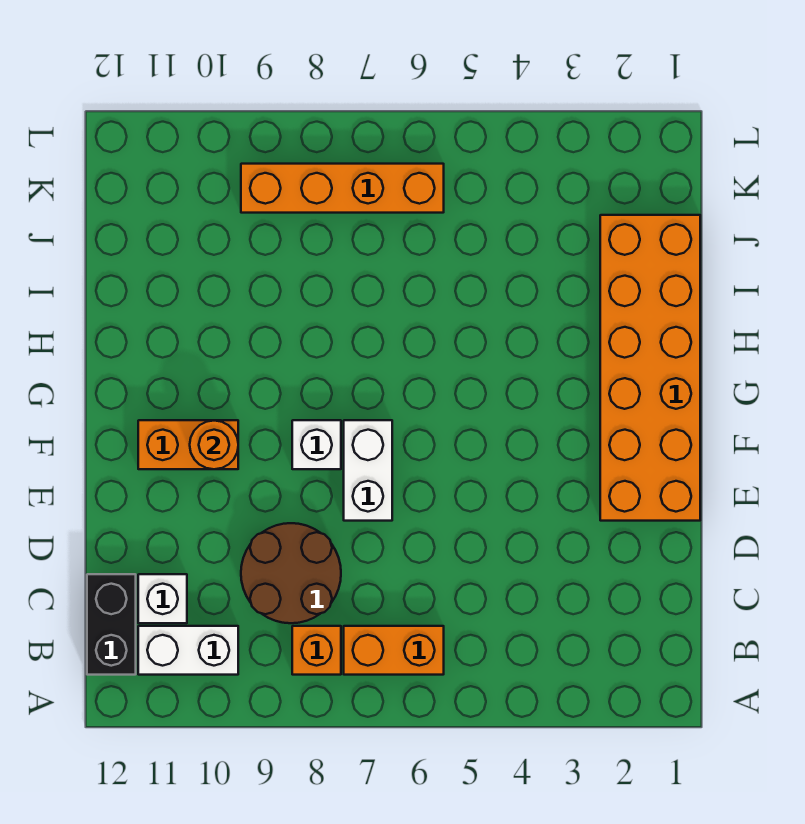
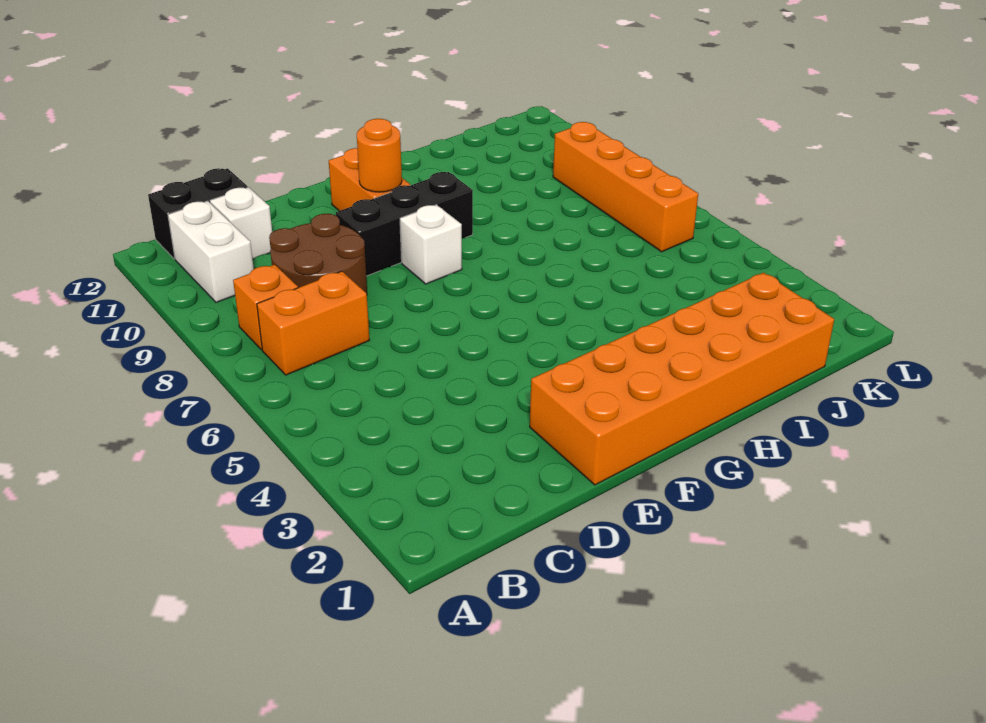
orange 1x2 brick [344,626,444,675] -> orange 1x2 brick turned to [257,271,369,375]
white 1x2 brick [344,420,392,521] -> none
none -> black 1x3 brick [336,172,473,276]

